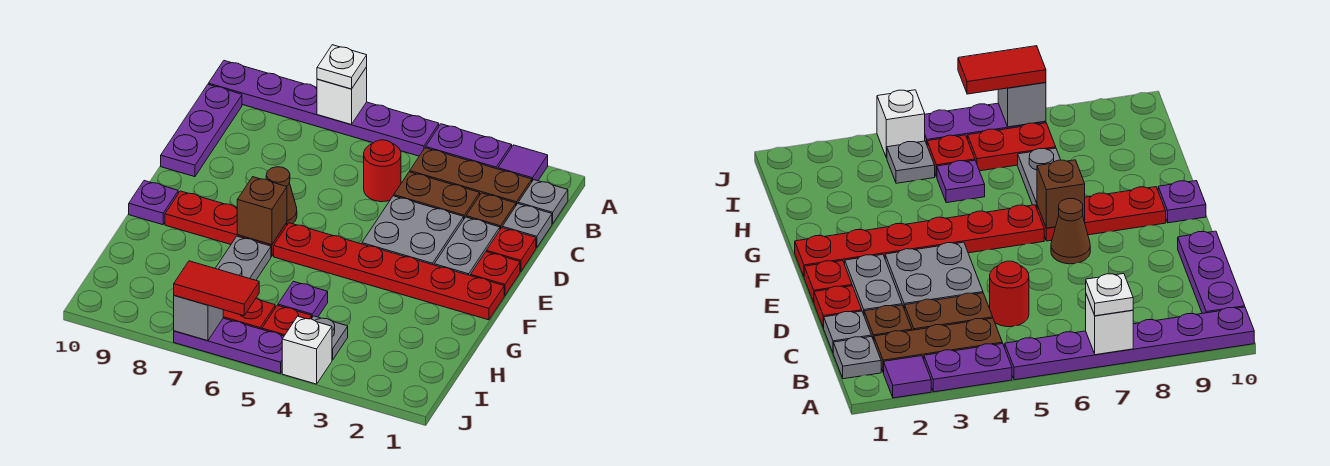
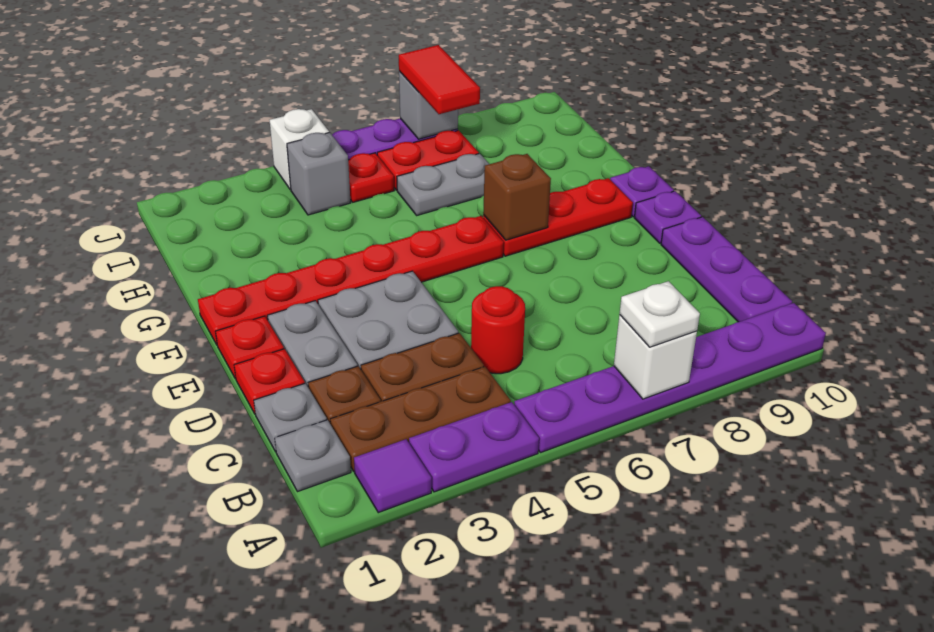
brown 1x1 cone [266,167,297,225] -> none
grey 1x2 plate [215,236,271,280] -> grey 1x2 plate turned to [397,154,489,215]
purple 1x1 plate [278,281,328,317] -> purple 1x1 plate moved to [634,191,701,243]
grey 1x1 plate [312,316,348,360] -> grey 1x1 brick [287,132,350,215]
red 1x2 tile [174,261,259,316] -> red 1x2 tile turned to [399,45,480,114]

